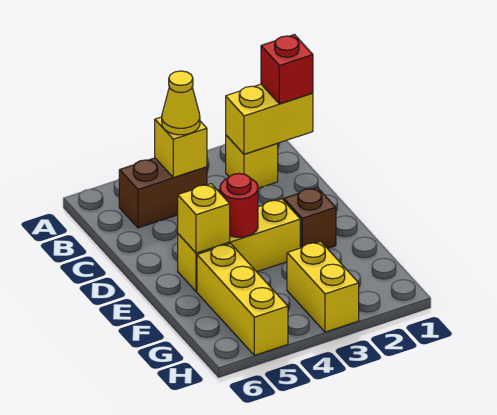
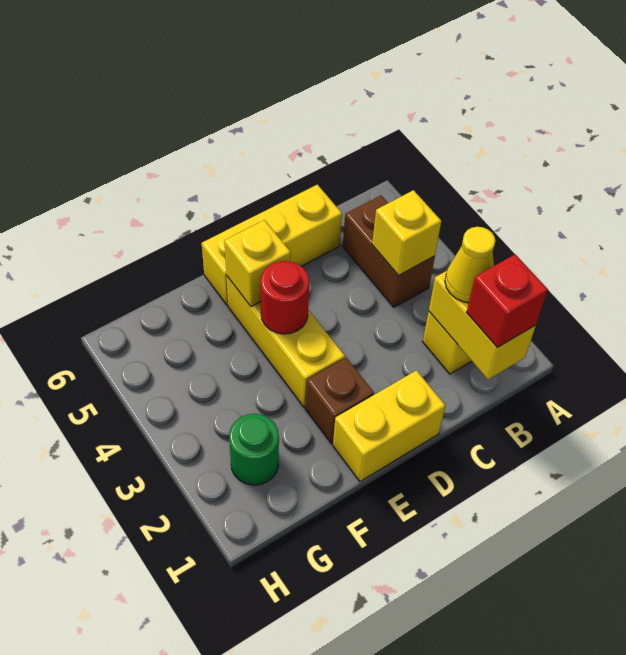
yellow 1x1 cone [162,71,200,135] -> yellow 1x1 cone moved to [445,227,495,303]
yellow 1x3 brick [197,244,288,355] -> yellow 1x3 brick moved to [202,185,342,305]
none -> green 1x1 round brick [229,414,279,485]
yellow 1x2 brick [287,242,359,332] -> yellow 1x2 brick moved to [333,370,445,482]

